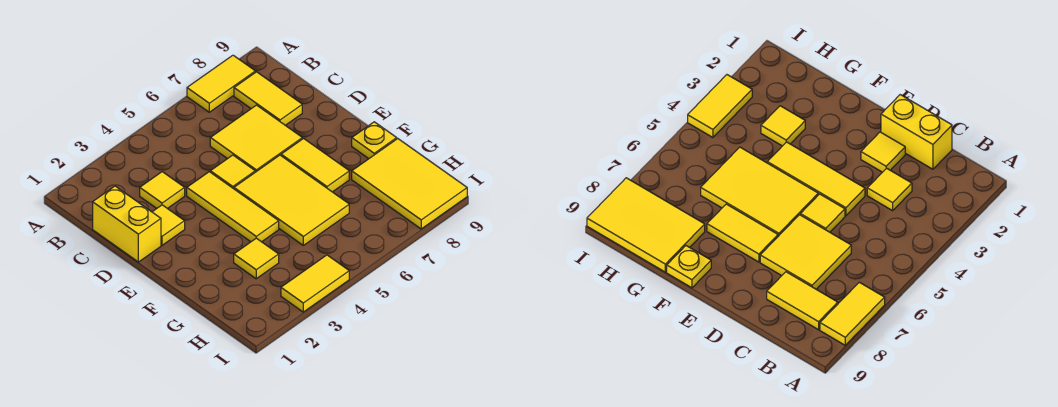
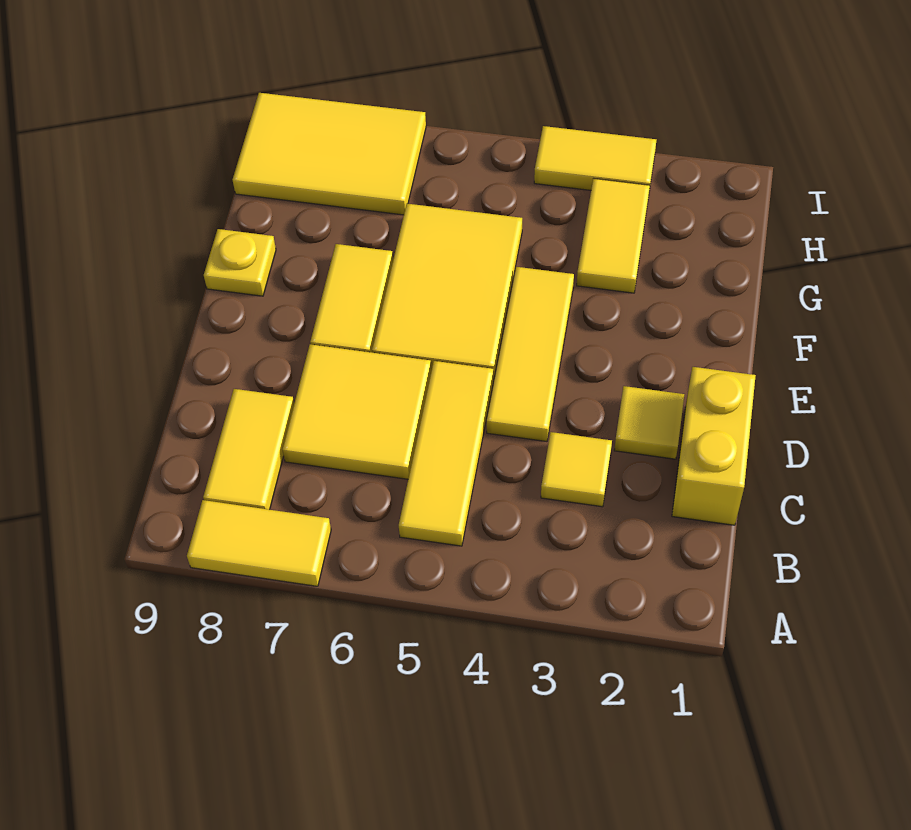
yellow 1x1 tile [210,155,255,189] -> yellow 1x3 tile [399,361,493,546]
yellow 1x1 tile [234,238,279,279] -> yellow 1x2 tile [577,178,650,293]
yellow 2x3 tile [352,139,467,229] -> yellow 2x3 tile turned to [233,93,426,215]

